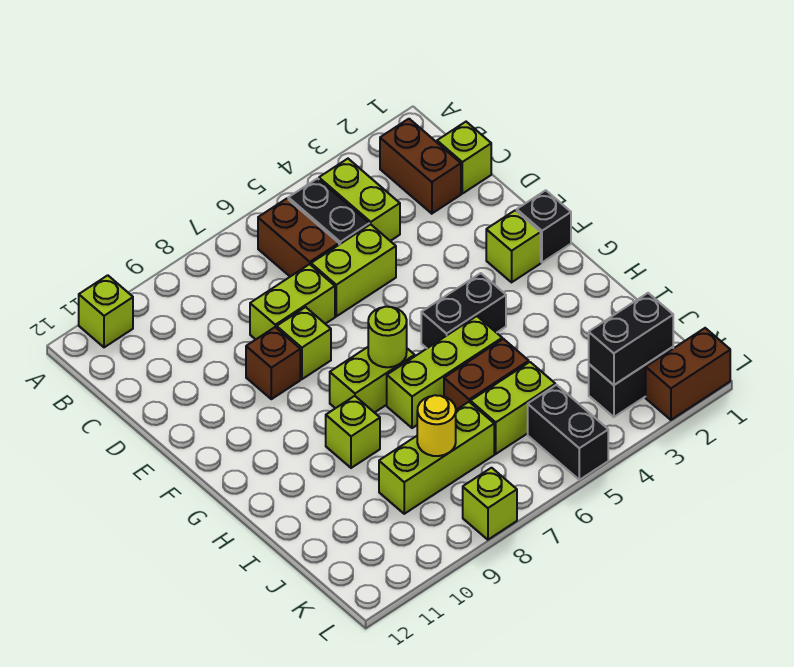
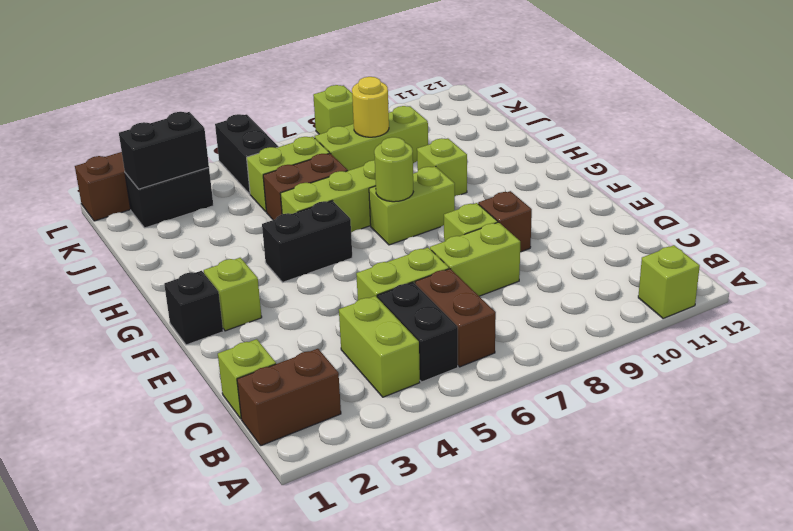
brown 1x2 brick [380,119,461,214] -> brown 1x2 brick turned to [237,349,341,446]

